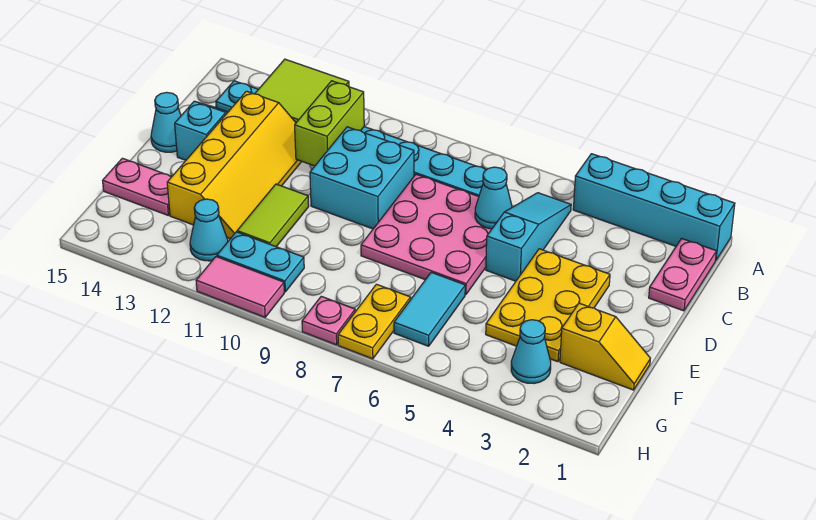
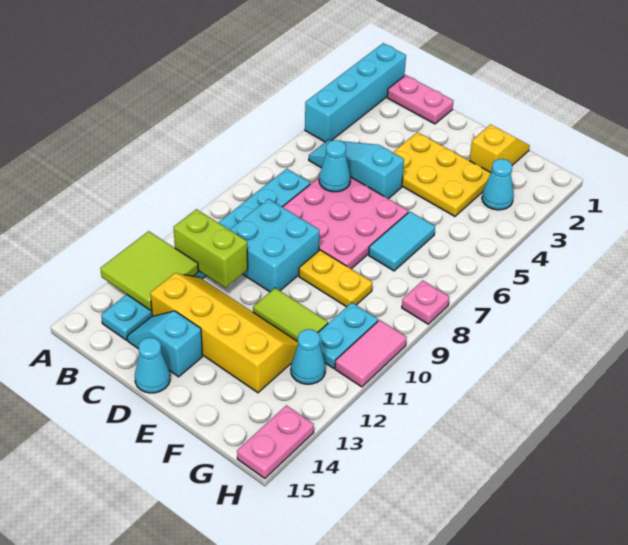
cyan 1x2 tile [394,272,465,346] -> cyan 1x2 tile turned to [369,212,435,271]
pink 1x2 plate [103,158,172,215] -> pink 1x2 plate moved to [237,405,314,479]
yellow 1x2 plate [338,284,411,359] -> yellow 1x2 plate moved to [299,250,372,307]

